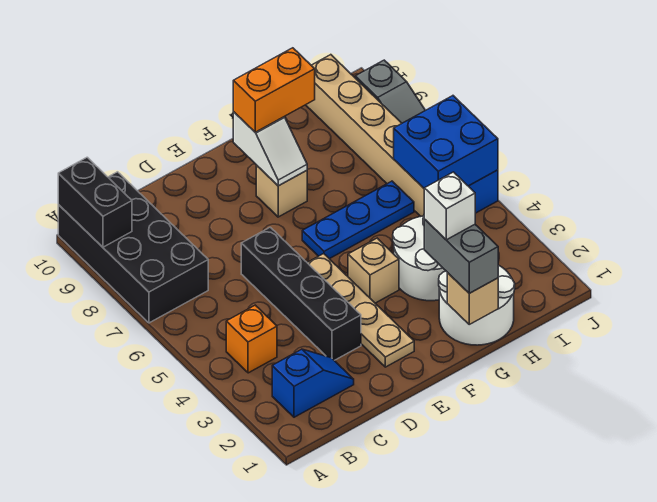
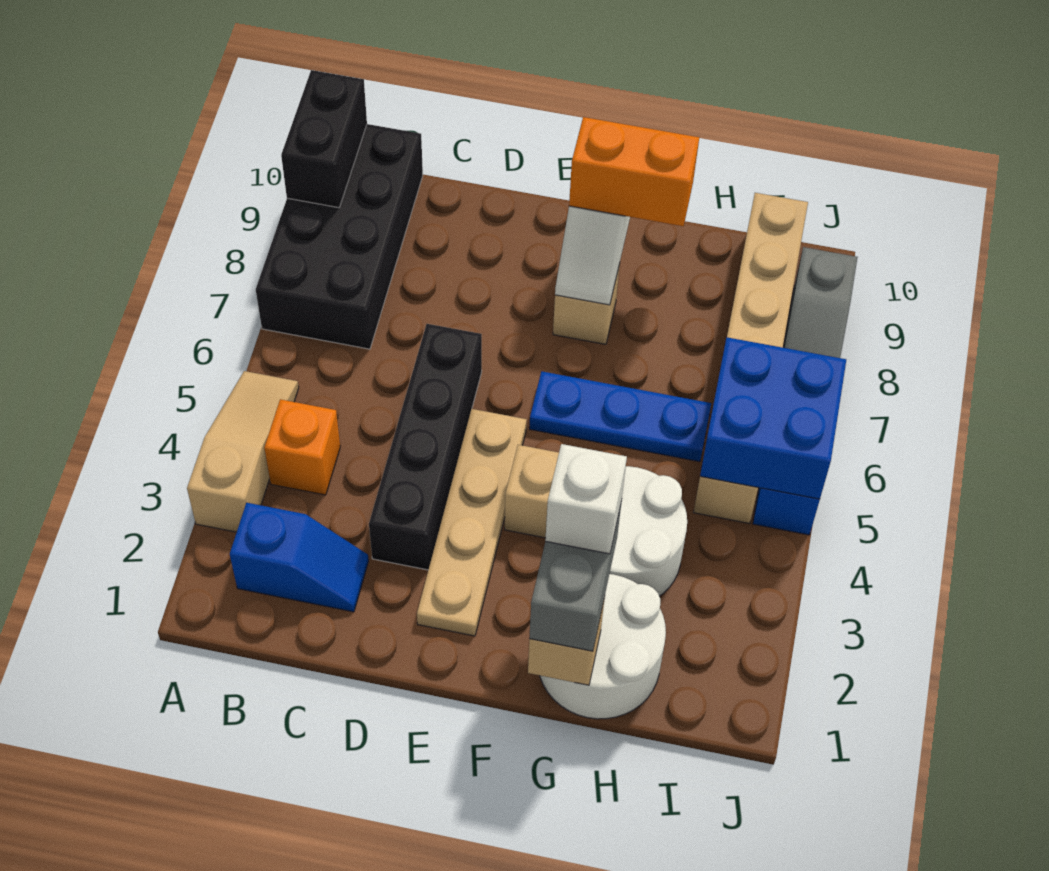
none -> tan 1x3 slope [187,371,299,532]

